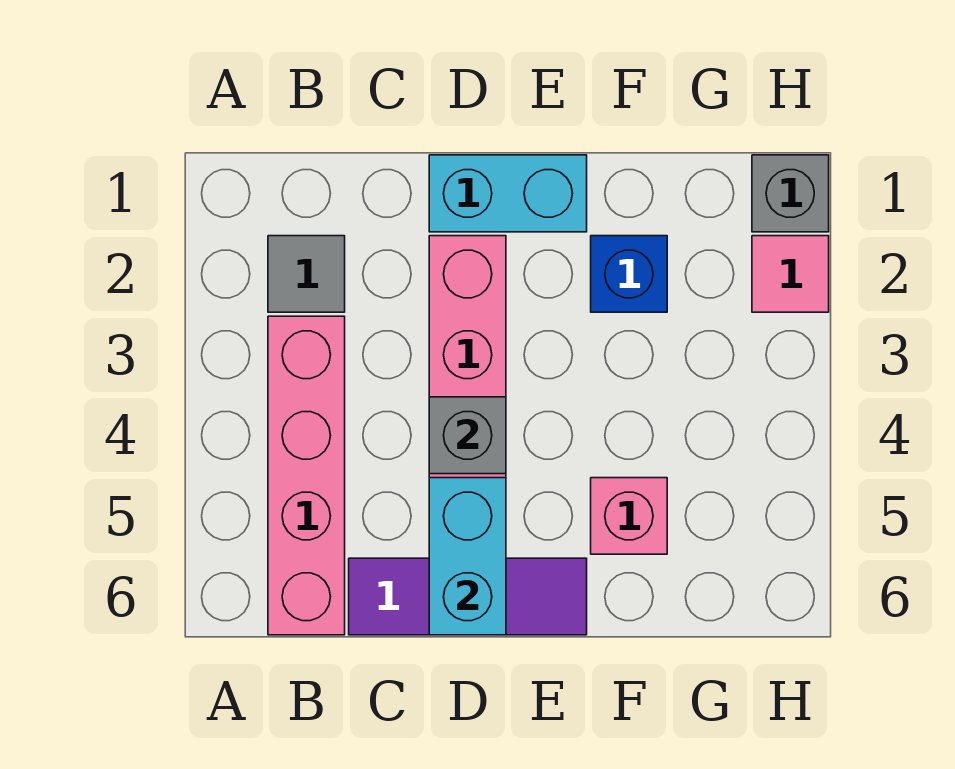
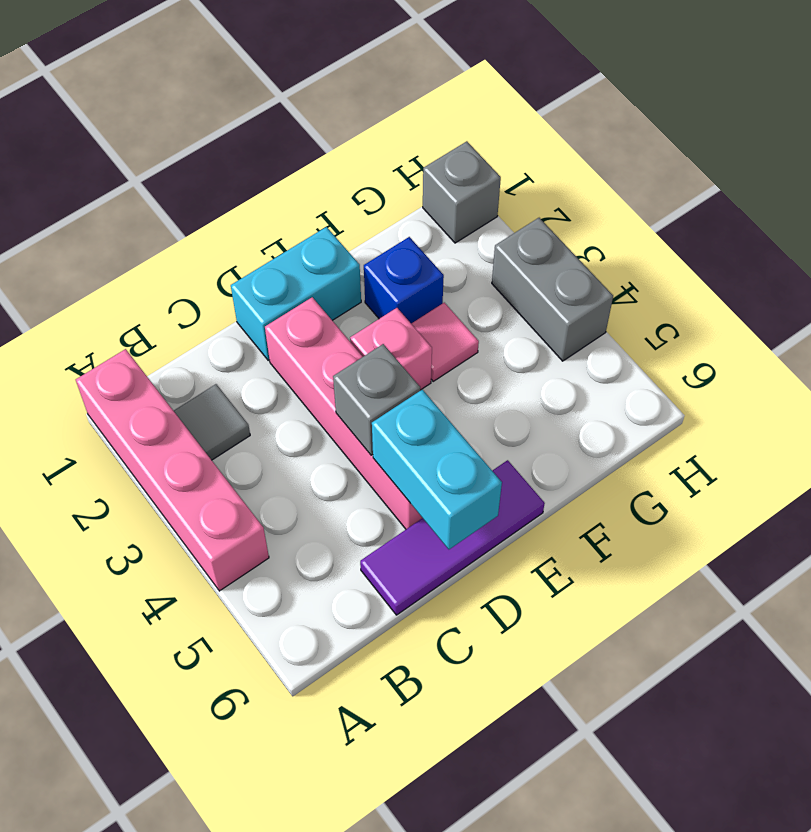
pink 1x4 brick [268,316,345,635] -> pink 1x4 brick moved to [76,349,269,591]
pink 1x1 brick [591,478,667,554] -> pink 1x1 brick moved to [350,308,432,390]
pink 1x1 tile [752,236,829,312] -> pink 1x1 tile moved to [411,303,479,381]
none -> grey 1x2 brick [492,218,613,361]

